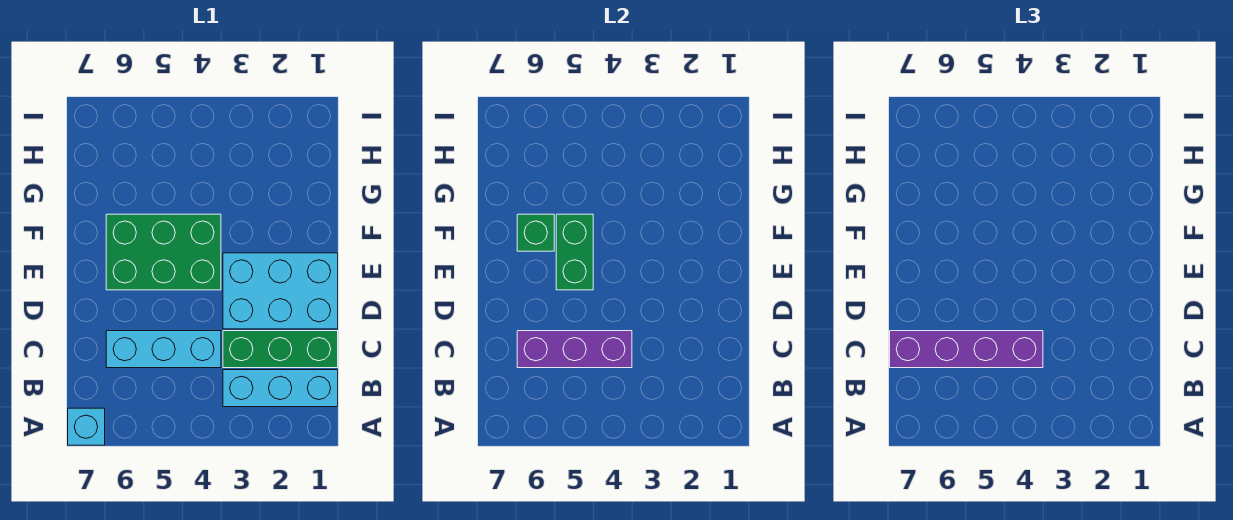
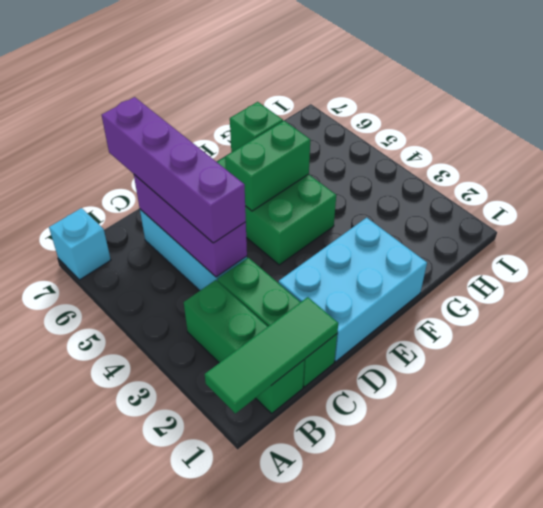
none -> green 1x3 tile [205,297,338,413]
cyan 1x3 brick [223,370,338,407] -> green 1x3 brick [184,280,304,413]
cyan 2x3 brick [223,253,338,329] -> cyan 2x3 brick turned to [279,218,427,362]

